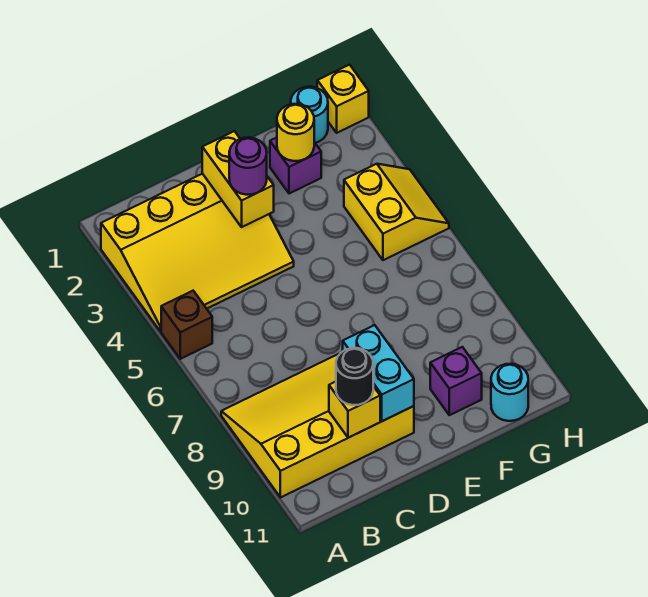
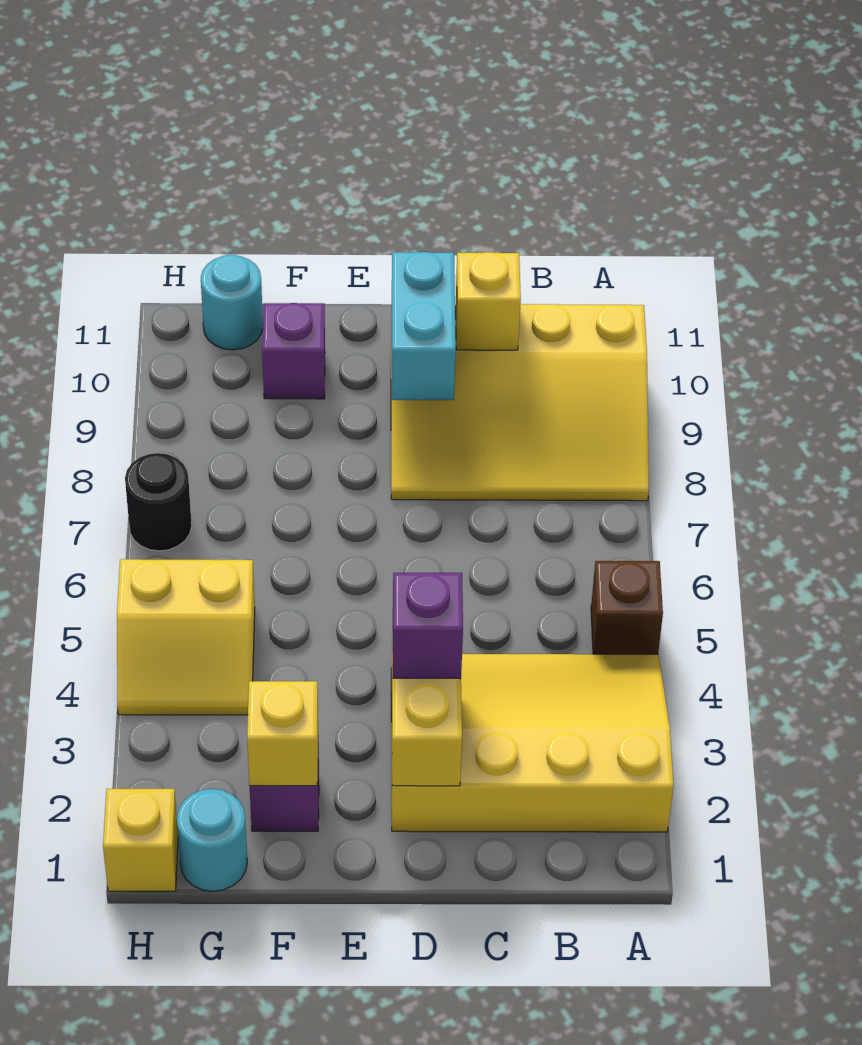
black 1x1 round brick [336,348,373,405] -> black 1x1 round brick moved to [125,453,192,551]
purple 1x1 round brick [229,137,267,195] -> purple 1x1 brick [393,573,463,679]
yellow 1x1 round brick [277,104,314,161] -> yellow 1x1 brick [247,681,318,786]
yellow 2x2 slope [344,164,449,260] -> yellow 2x2 slope turned to [117,559,255,715]

